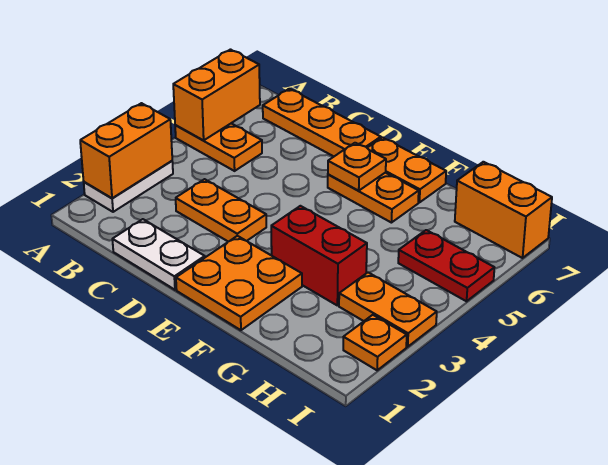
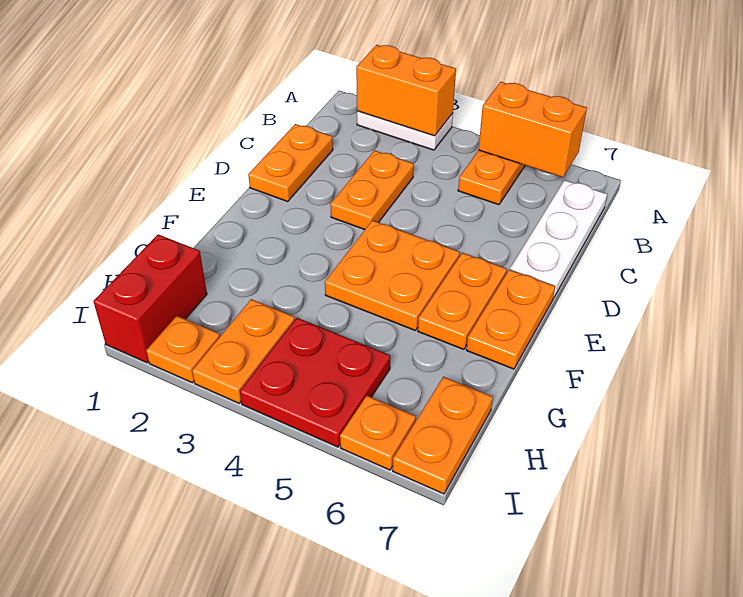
orange 1x3 plate [263,89,381,156] -> white 1x3 plate [510,180,607,298]
white 1x2 plate [112,219,205,290] -> orange 1x2 plate [248,124,333,201]
orange 2x2 plate [176,236,302,330] -> orange 2x2 plate moved to [325,220,460,331]
orange 1x1 plate [328,143,386,191] -> orange 1x1 plate moved to [340,396,416,470]
red 1x2 brick [271,206,367,305] -> red 1x2 brick moved to [93,234,207,363]
red 1x2 plate [398,230,494,301] -> red 2x2 plate [240,318,390,447]
orange 1x2 brick [455,162,552,258] -> orange 1x2 plate [393,377,493,494]

